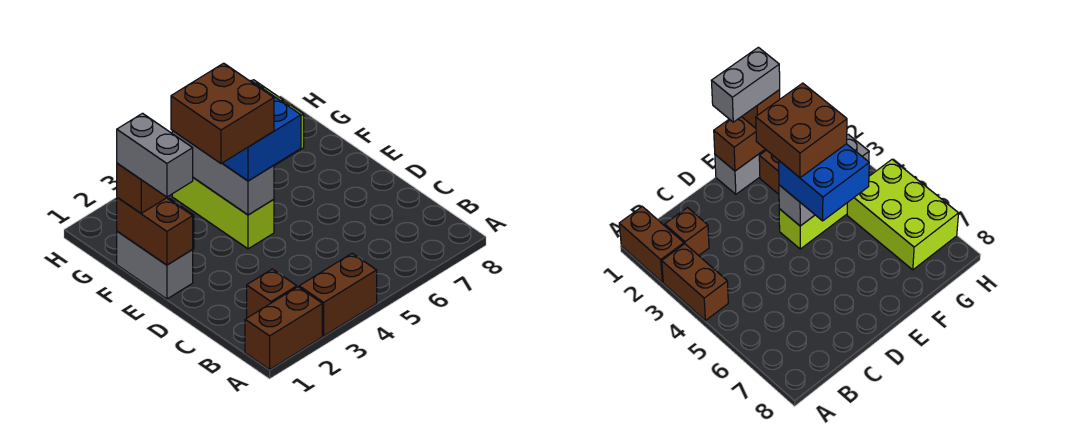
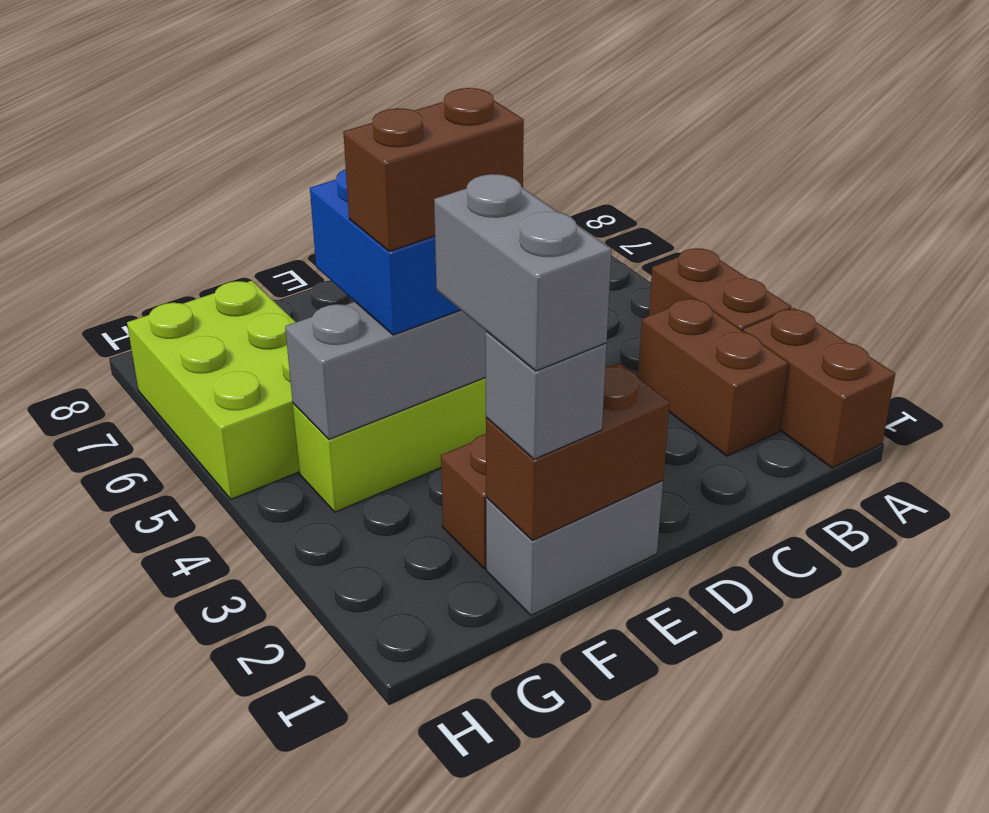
brown 1x1 brick [247,269,297,318] -> brown 1x2 brick [638,298,788,456]
grey 1x2 brick [117,113,193,197] -> grey 1x2 brick turned to [434,174,611,371]
brown 2x2 brick [171,63,274,163] -> brown 1x2 brick [343,88,524,251]
brown 1x1 brick [117,163,167,213] -> grey 1x1 brick [485,331,606,459]

